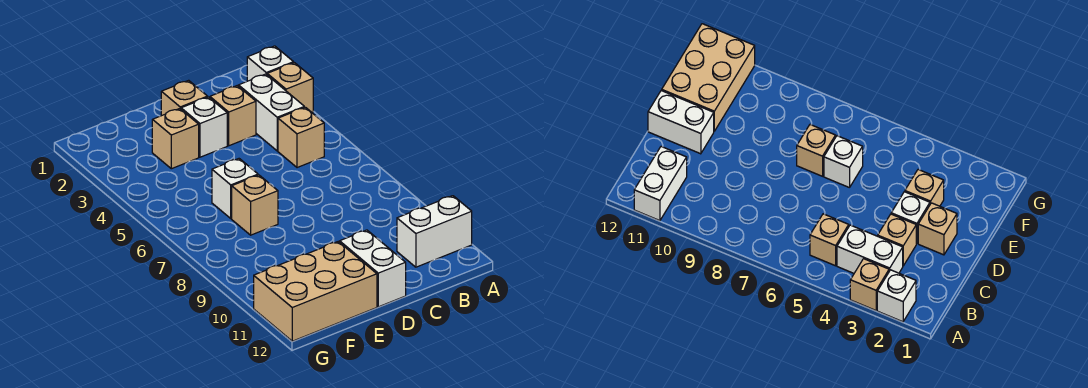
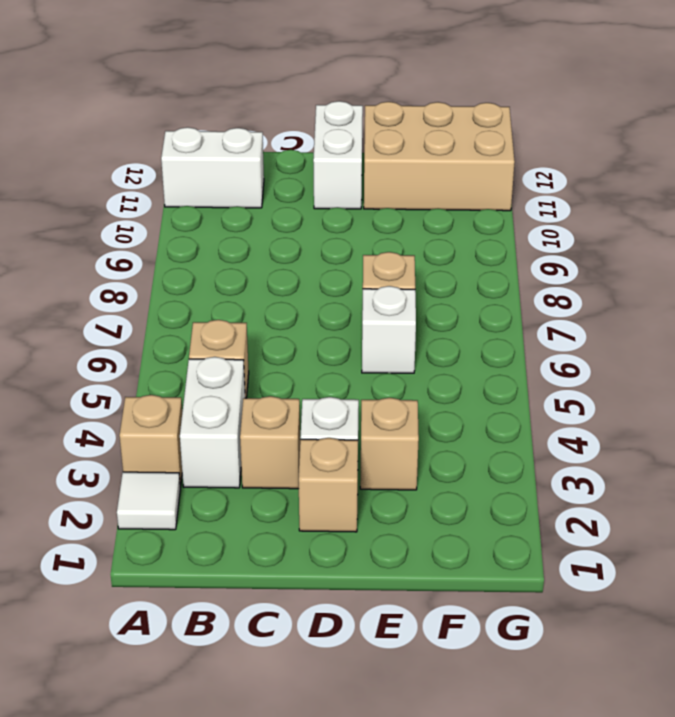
white 1x1 brick [247,46,294,81] -> white 1x1 tile [117,472,180,530]

